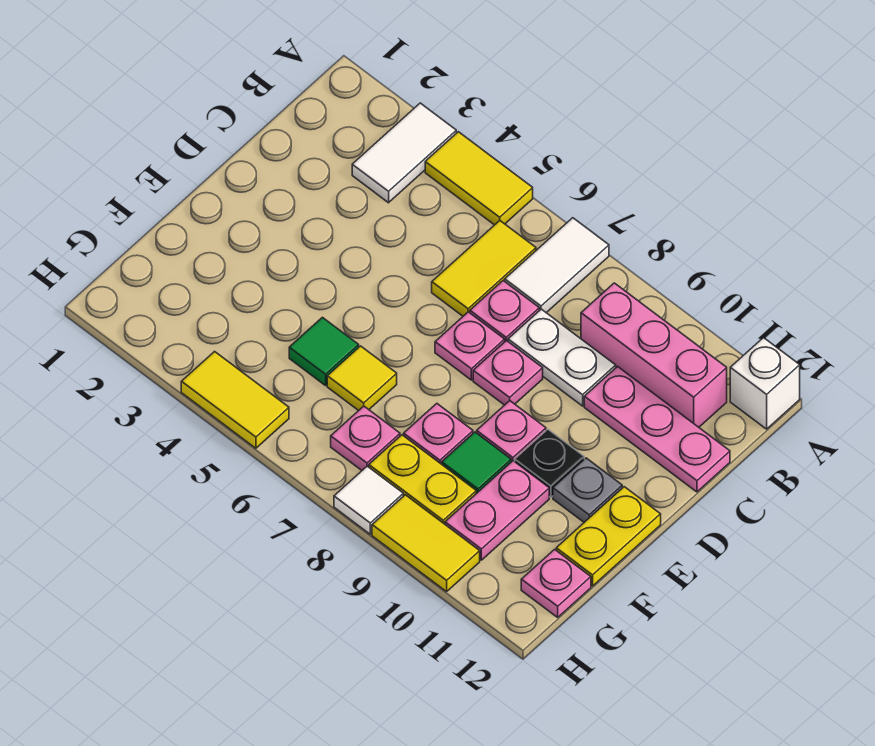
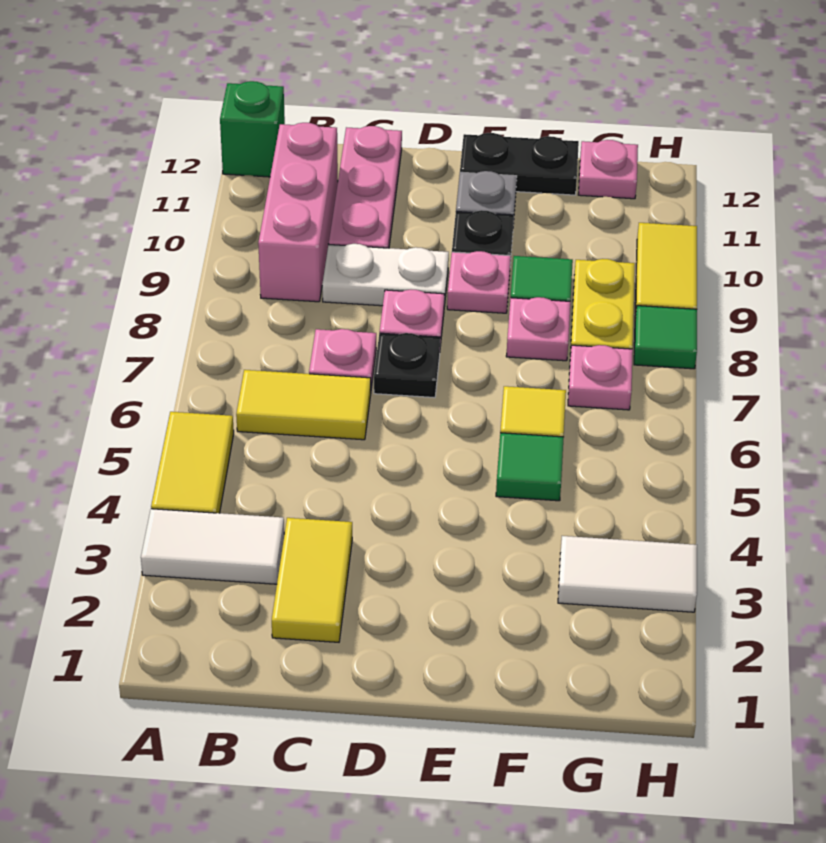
white 1x2 tile [505,218,609,313] -> white 1x2 tile moved to [558,536,697,612]
white 1x1 brick [730,338,800,429] -> green 1x1 brick [220,81,285,177]
white 1x2 plate [508,309,616,406] -> white 1x2 plate turned to [322,244,449,306]
pink 1x1 plate [435,312,505,380] -> black 1x1 plate [374,333,440,398]
yellow 1x2 plate [556,487,661,586] -> black 1x2 plate [460,133,579,195]
pink 1x2 plate [445,461,549,560] -> none
yellow 1x2 tile [181,352,289,448] -> yellow 1x2 tile moved to [272,518,352,642]
white 1x1 tile [334,466,403,534] -> green 1x1 tile [634,306,697,369]

